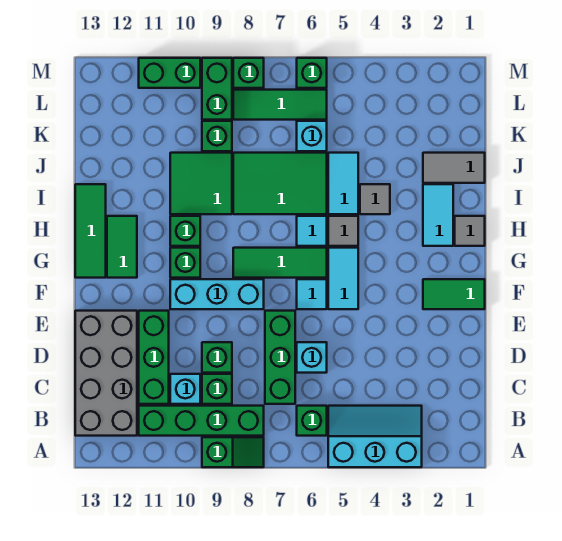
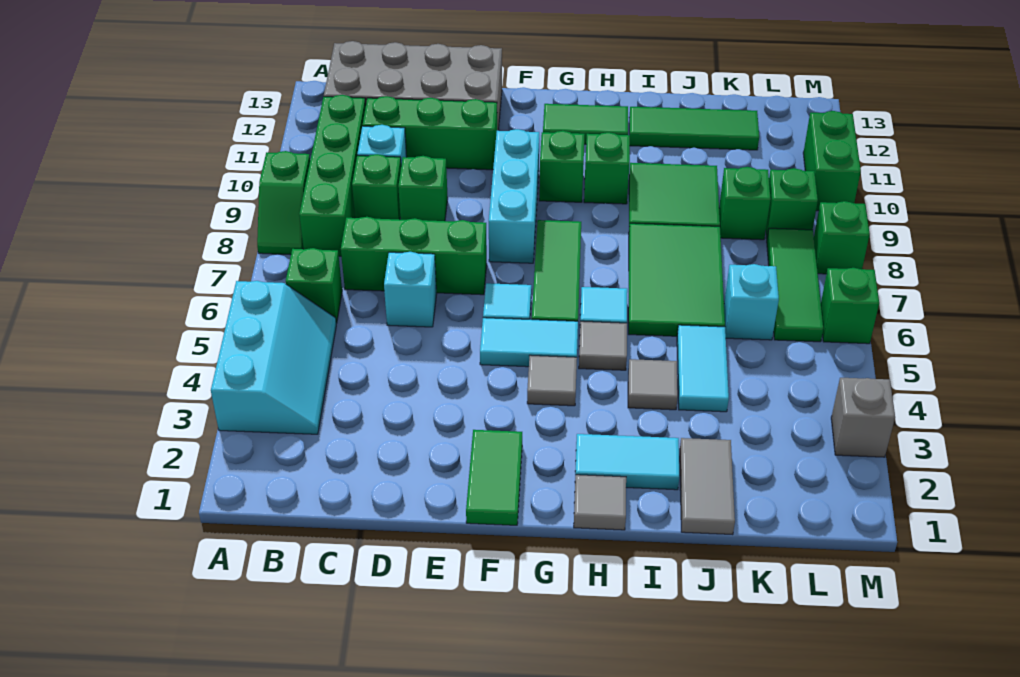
none -> grey 1x1 tile [527,355,577,406]
green 1x3 tile [75,184,106,278] -> green 1x3 tile moved to [629,107,759,150]
cyan 1x2 tile [328,153,358,214] -> cyan 1x2 tile turned to [677,325,729,412]
green 1x2 brick [202,58,232,120] -> green 1x1 brick [766,168,818,238]
none -> grey 1x1 brick [831,378,895,457]

